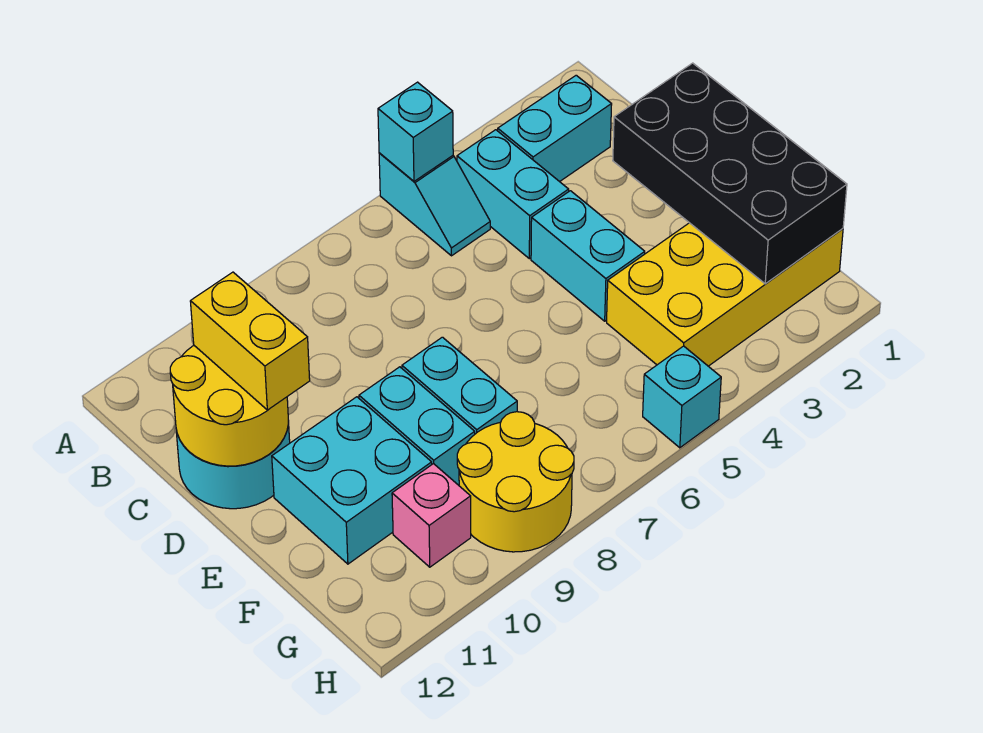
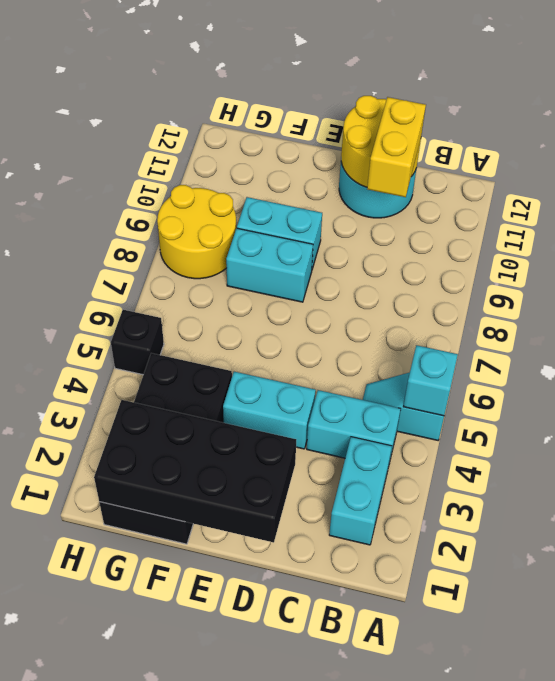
yellow 1x2 brick [190,272,310,410] -> yellow 1x2 brick turned to [367,97,426,197]
cyan 2x2 brick [272,397,432,564] -> none
yellow 2x4 brick [607,223,843,366] -> black 2x4 brick [99,353,232,544]
pink 1x1 brick [392,463,471,567] -> none
cyan 1x1 brick [643,346,721,448] -> black 1x1 brick [111,310,164,375]

